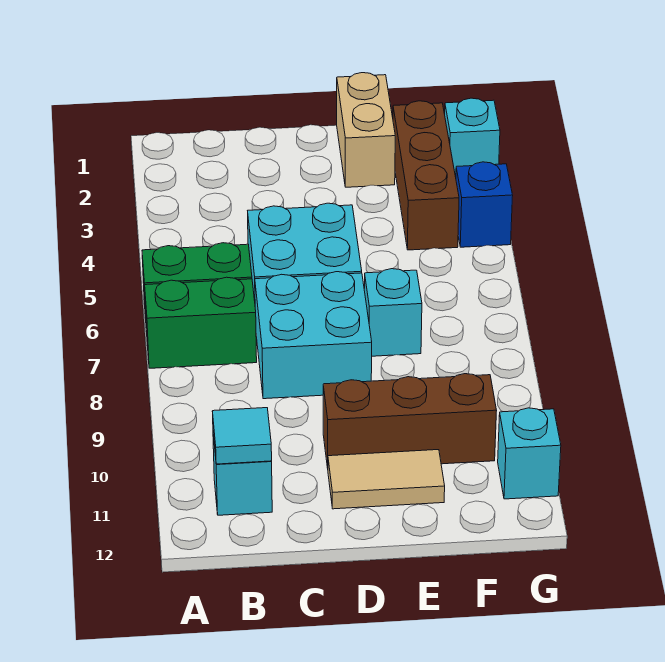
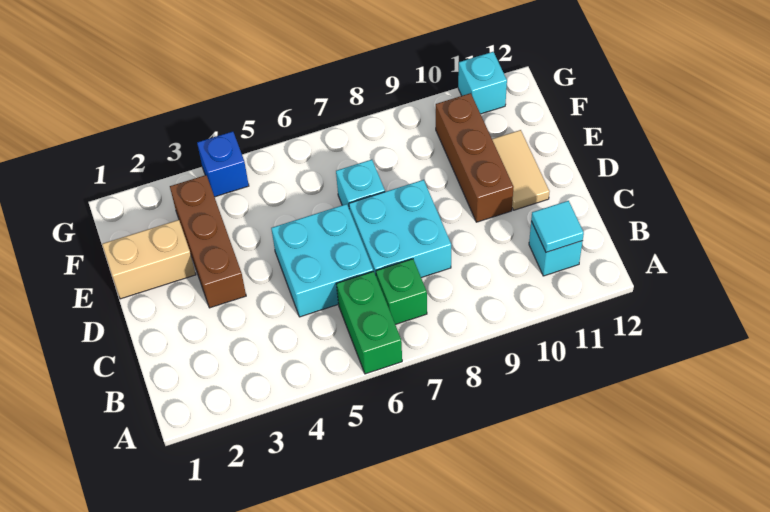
green 1x2 brick [145,277,257,368] -> green 1x1 brick [376,259,427,325]
brown 1x3 brick [393,101,459,250] -> brown 1x3 brick turned to [170,175,246,308]
cyan 1x1 brick [445,98,500,177] -> none

